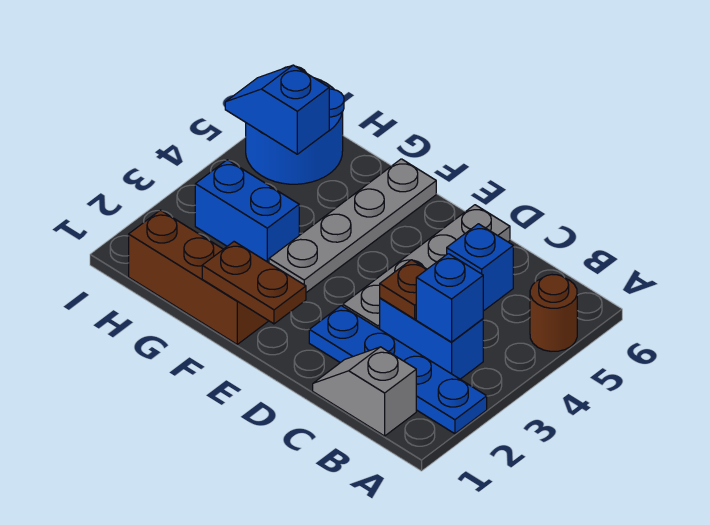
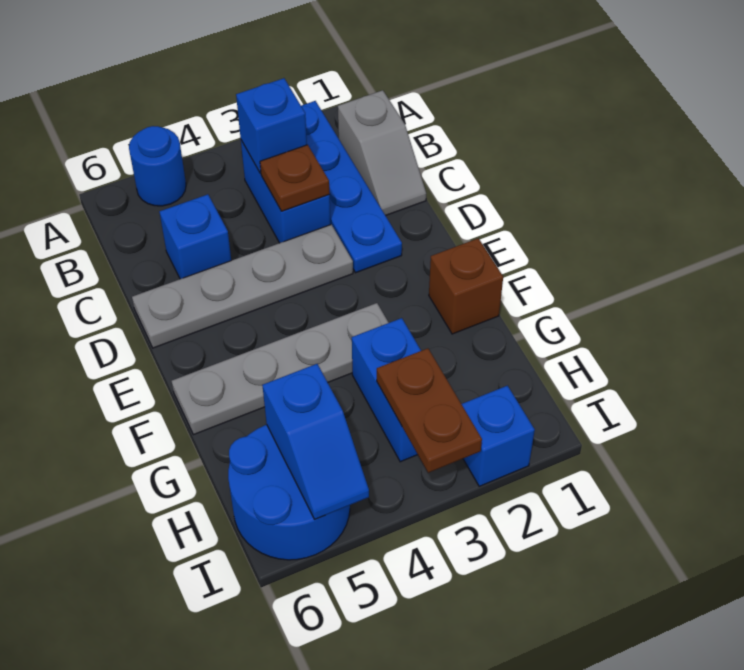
brown 1x1 round brick [530,275,577,351] -> blue 1x1 round brick [129,126,186,206]
brown 1x2 plate [202,242,306,324] -> brown 1x2 plate moved to [377,348,482,473]
brown 1x3 brick [129,210,268,344] -> brown 1x1 brick [429,238,503,334]
none -> blue 1x1 brick [462,386,535,486]

